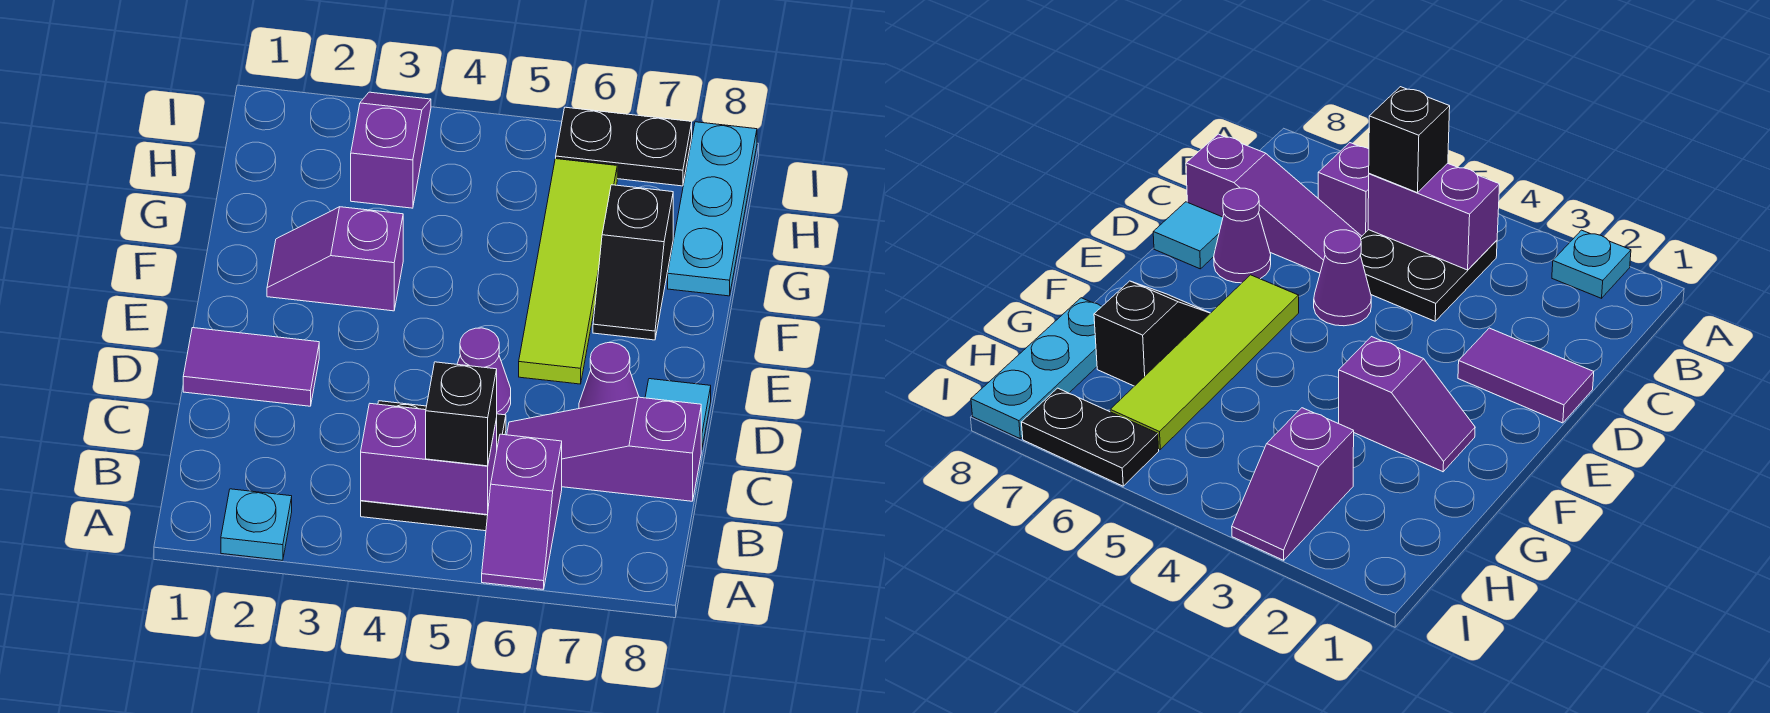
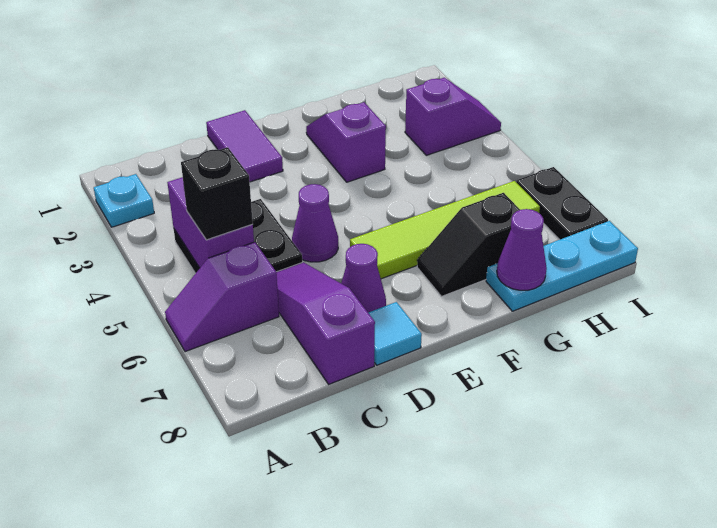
none -> purple 1x1 cone [497,209,547,290]

